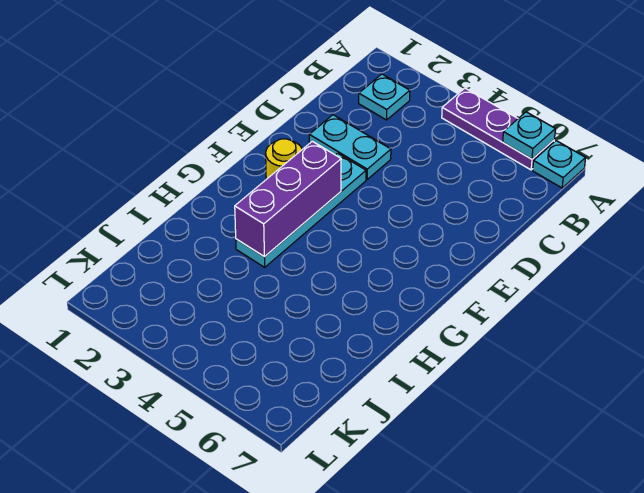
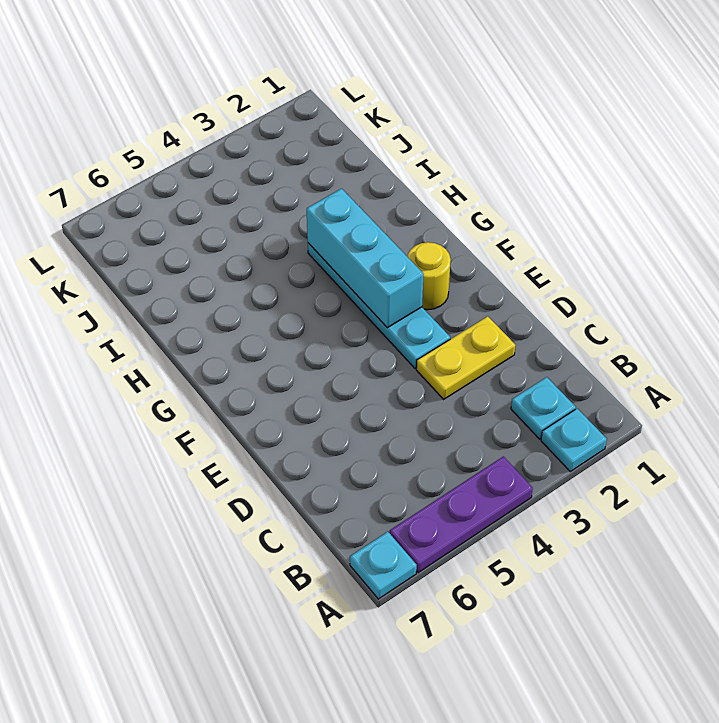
cyan 1x1 plate [503,112,555,159] -> cyan 1x1 plate moved to [541,409,607,471]
cyan 1x2 plate [309,115,391,180] -> yellow 1x2 plate [416,316,516,399]
purple 1x3 brick [235,141,341,257] -> cyan 1x3 brick [307,189,424,328]

